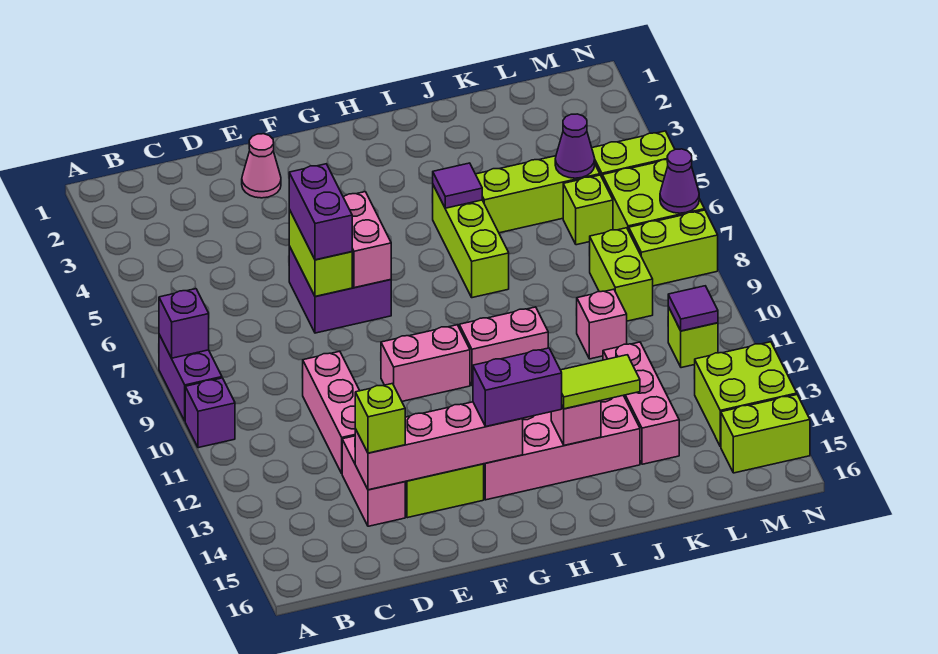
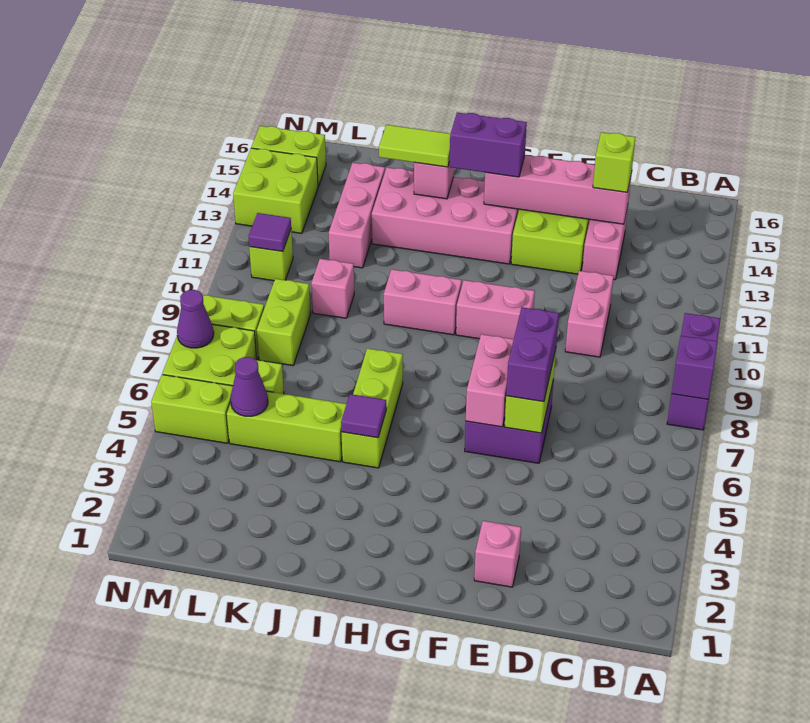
pink 1x3 brick [303,351,360,473] -> pink 1x2 brick [565,271,614,357]
pink 1x1 cone [242,134,281,198] -> pink 1x1 brick [474,521,521,587]

